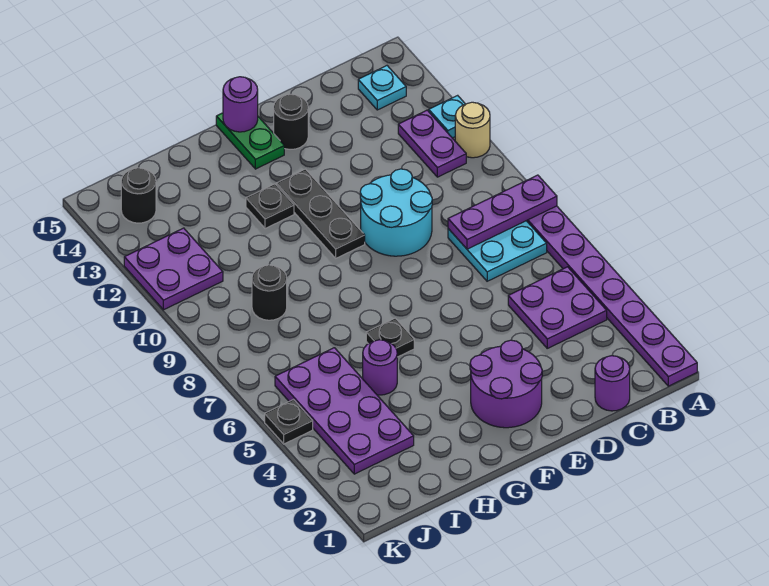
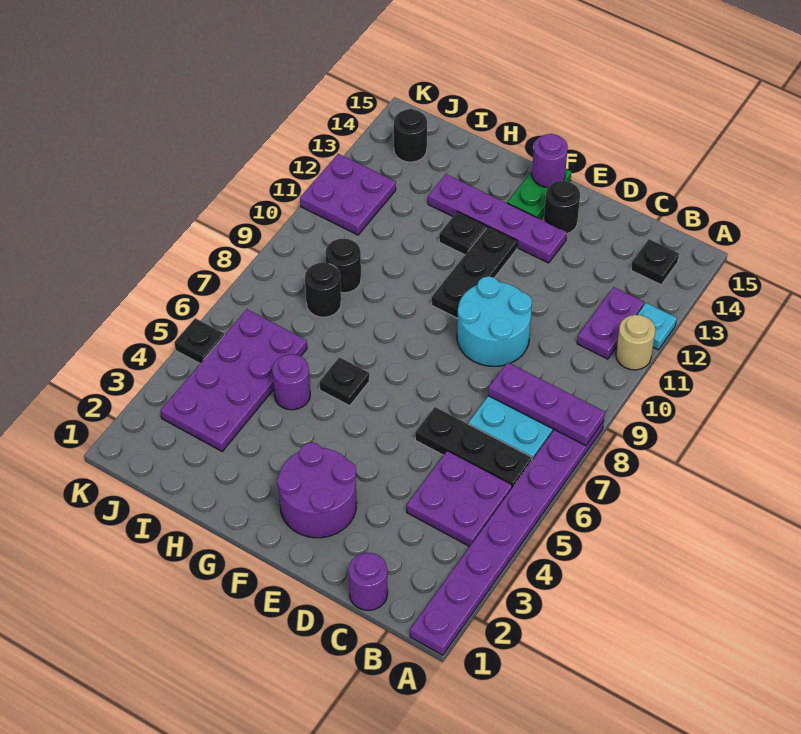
none -> black 1x3 plate [415,407,532,487]
cyan 1x1 plate [358,66,406,110] -> black 1x1 plate [631,239,679,285]
none -> purple 1x4 plate [428,174,567,263]
none -> black 1x1 round brick [305,263,341,317]

